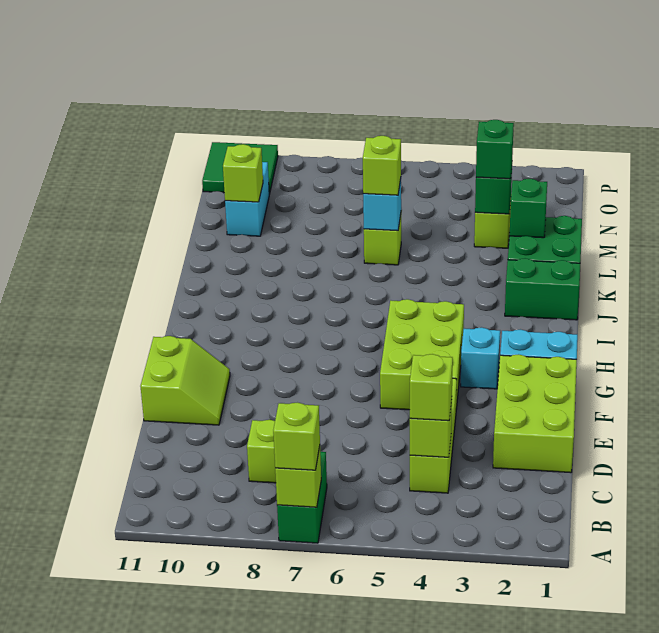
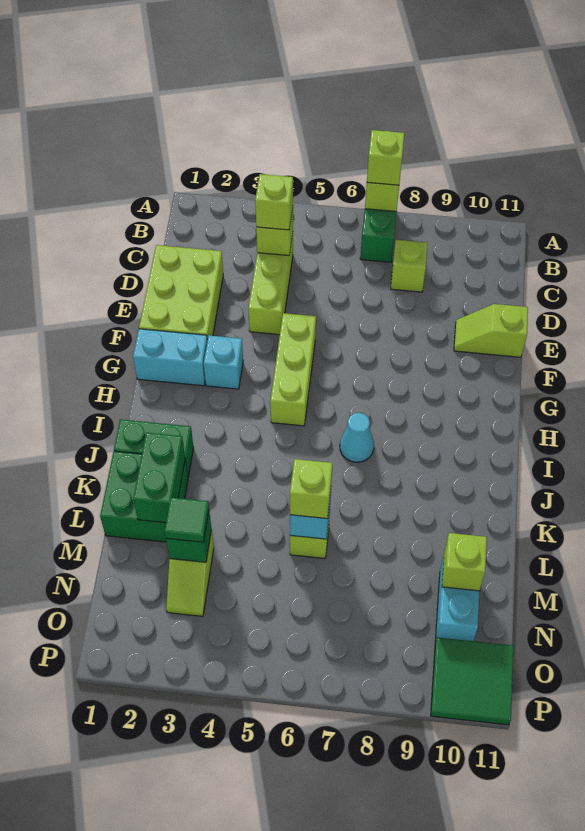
lime 2x2 slope [140,336,230,425] -> lime 1x2 slope [454,304,528,357]
lime 2x3 brick [380,299,464,410] -> lime 1x3 brick [270,313,316,426]
none -> cyan 1x1 cone [340,413,374,462]
green 1x1 brick [510,179,547,238] -> green 1x2 brick [133,433,185,523]
green 1x1 brick [476,120,514,179] -> green 1x1 tile [165,497,209,542]

